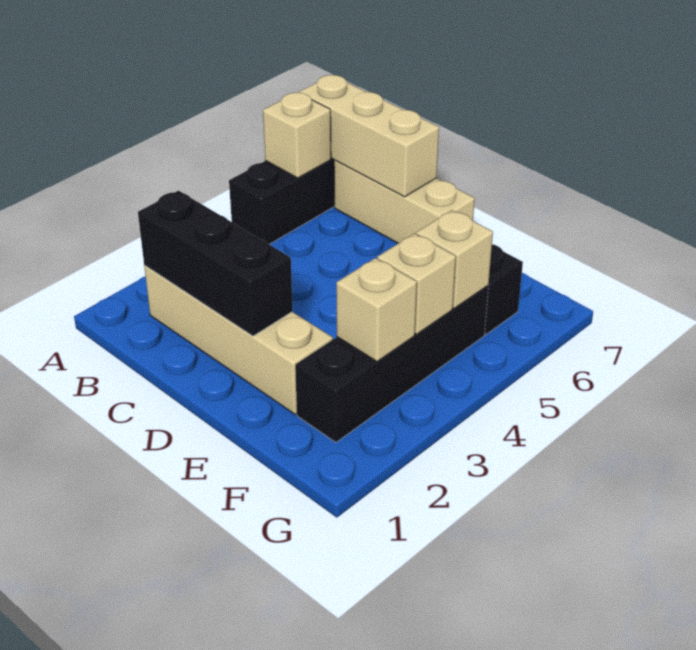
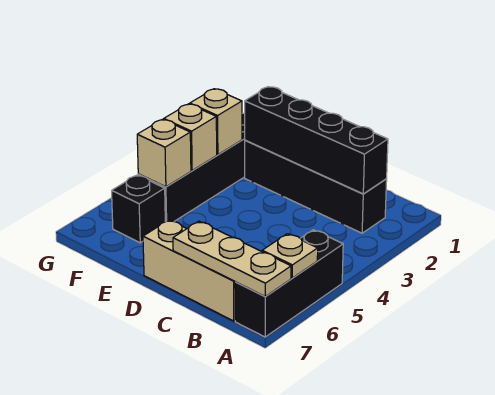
tan 1x1 brick [263,93,331,178] -> tan 1x1 plate [262,234,318,278]
tan 1x3 brick [299,75,439,197] -> tan 1x3 plate [173,221,291,296]
tan 1x4 brick [144,266,333,414] -> black 1x4 brick [245,140,387,233]
black 1x3 brick [138,191,293,336] -> black 1x4 brick [245,87,388,194]

